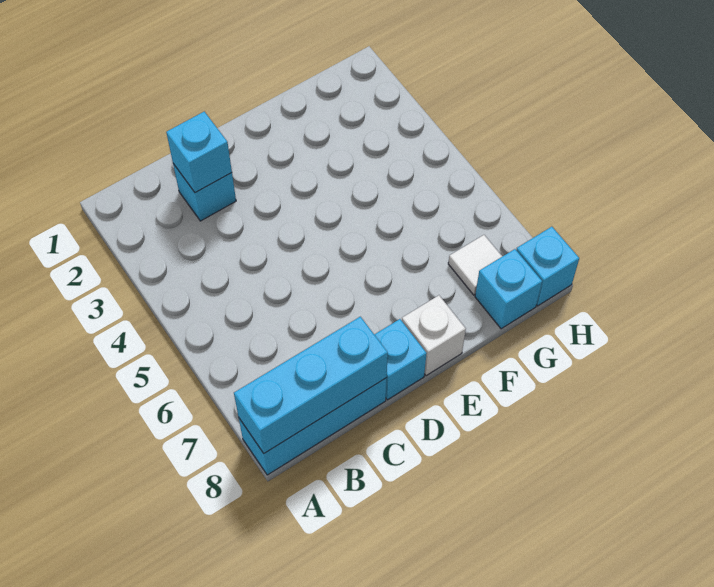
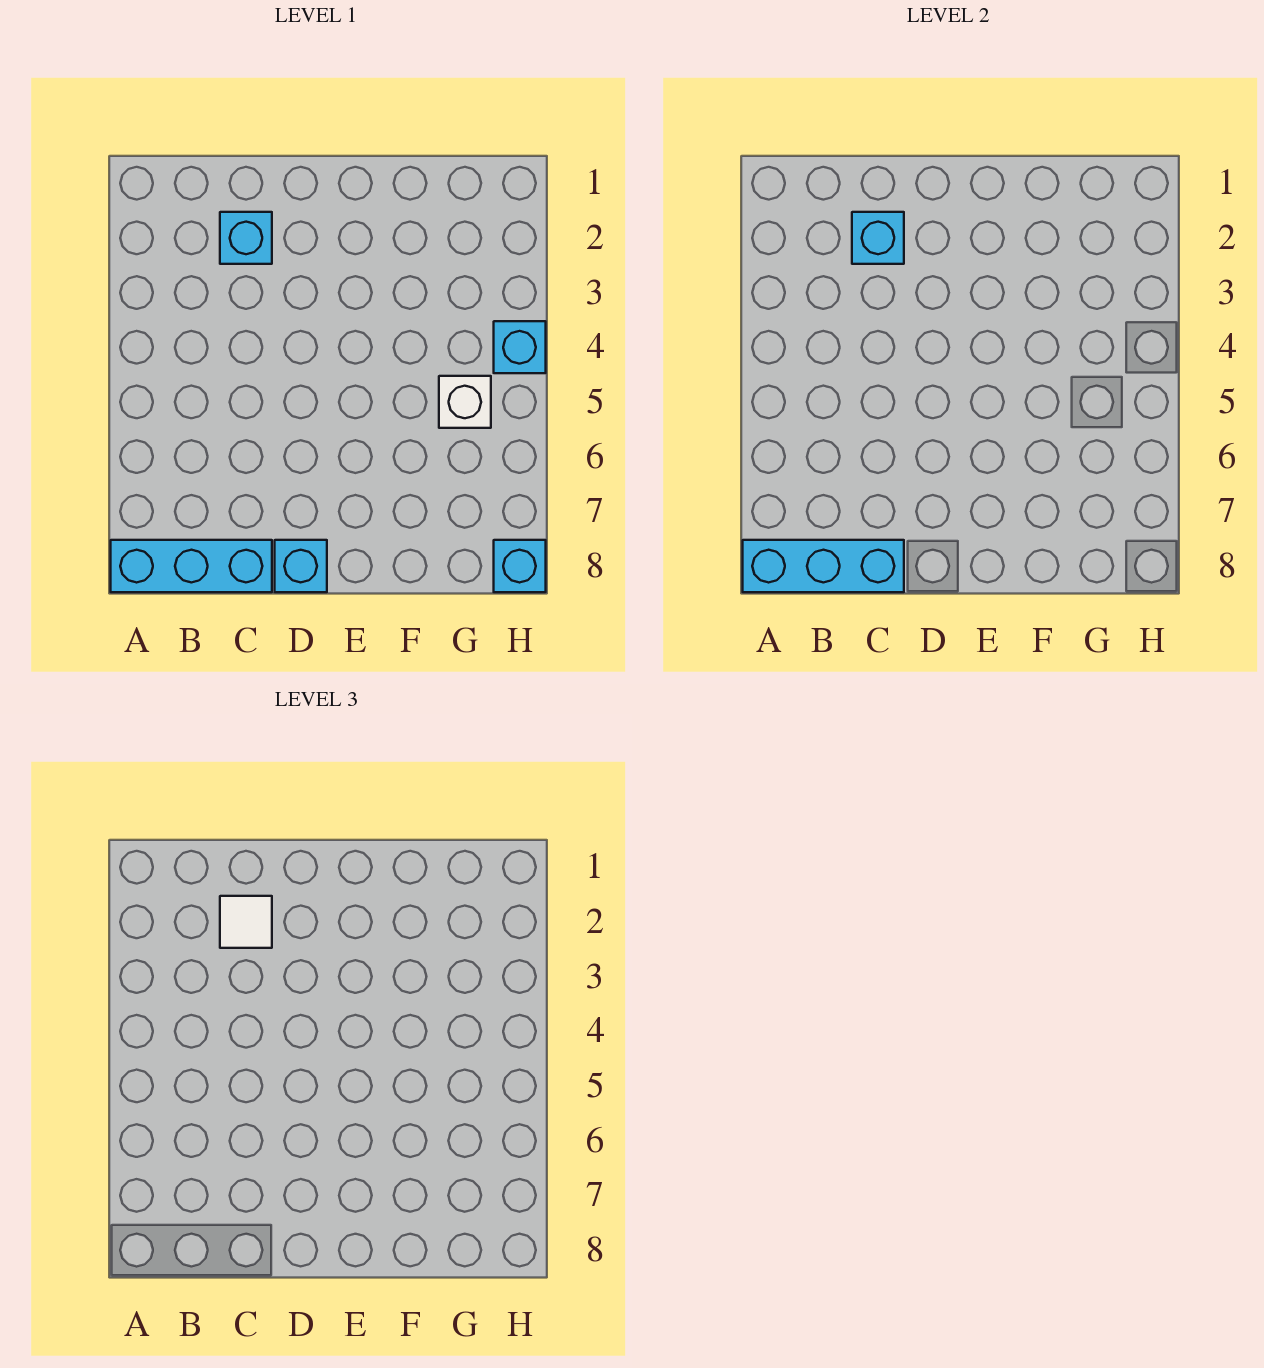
white 1x1 brick [402,295,466,376] -> white 1x1 brick moved to [439,376,491,428]
white 1x1 tile [448,235,502,295] -> white 1x1 tile moved to [220,896,272,948]
cyan 1x1 brick [475,249,542,329] -> cyan 1x1 brick moved to [494,321,546,373]

